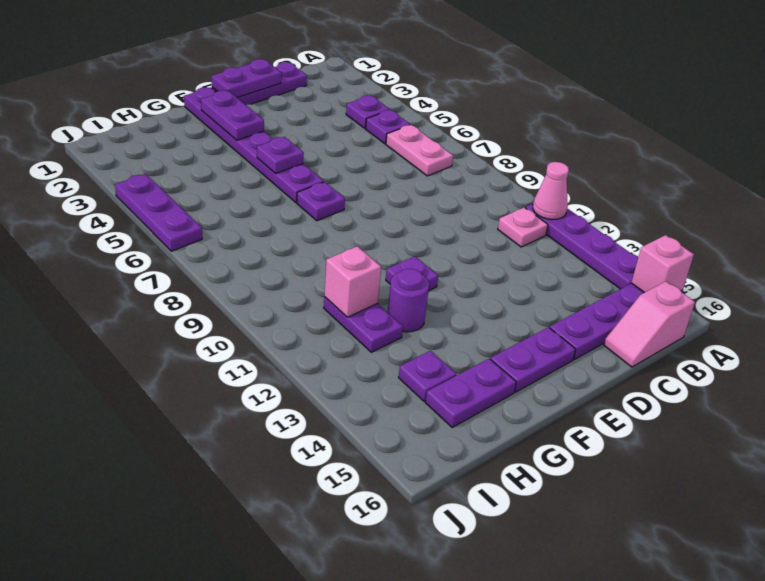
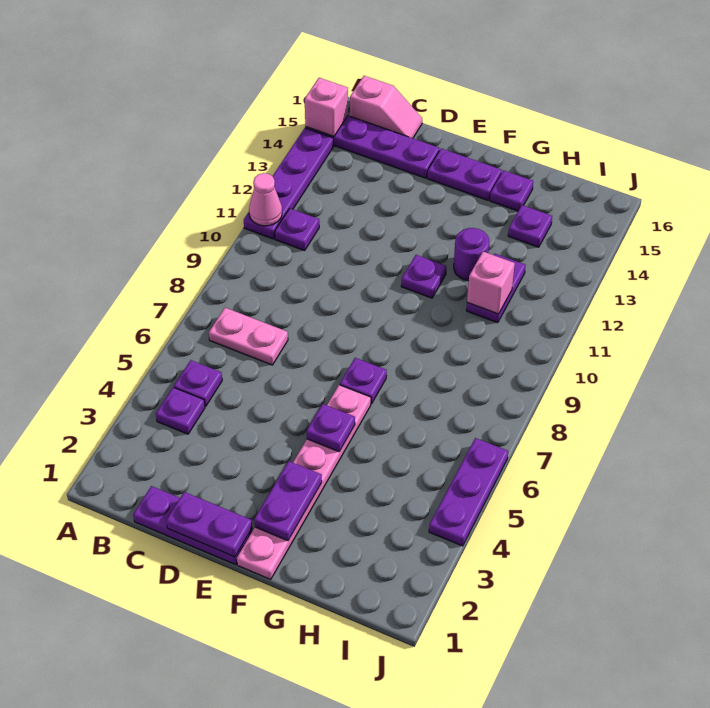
pink 1x2 plate [386,125,453,176] -> pink 1x2 plate turned to [209,308,288,365]
pink 1x1 plate [498,207,548,247] -> purple 1x1 plate [275,208,319,251]
purple 1x6 plate [184,87,324,203] -> pink 1x6 plate [237,385,371,579]
purple 1x2 plate [425,359,516,427] -> purple 1x1 plate [490,170,533,211]

